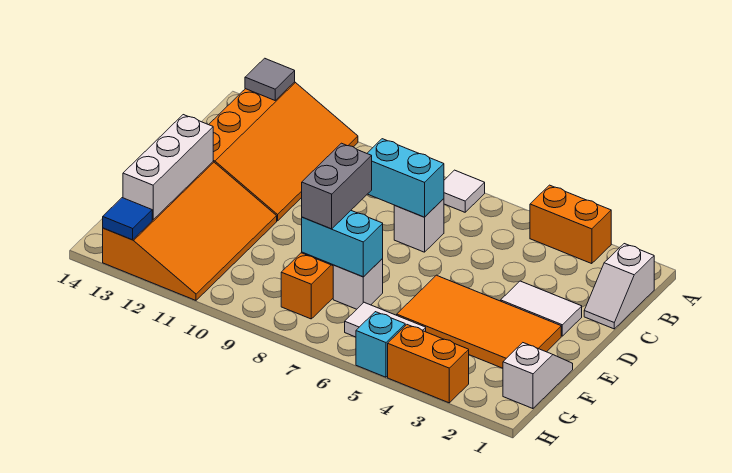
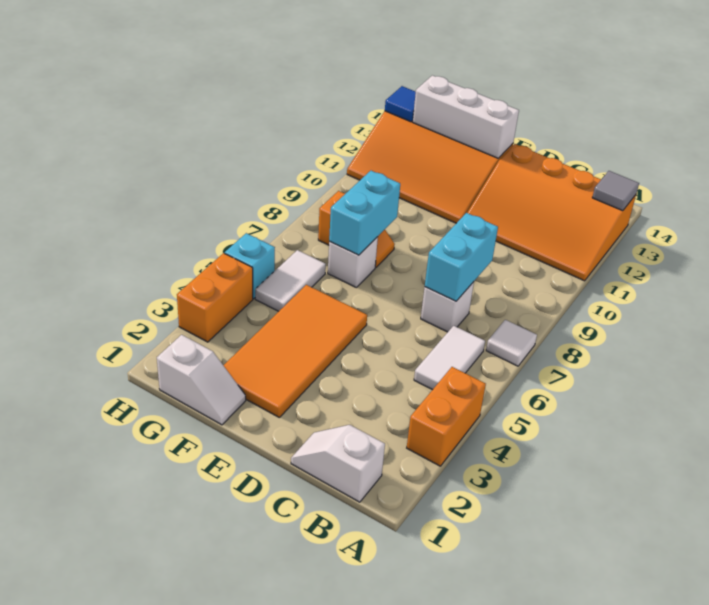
white 1x2 tile [501,281,582,336] -> white 1x2 tile moved to [414,326,485,390]
grey 1x2 brick [302,143,372,229] -> none

